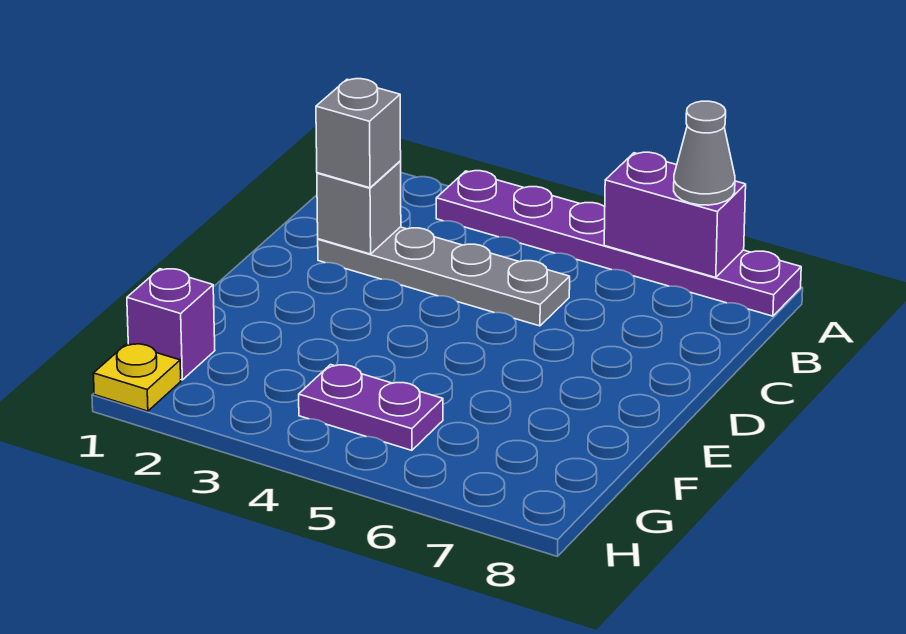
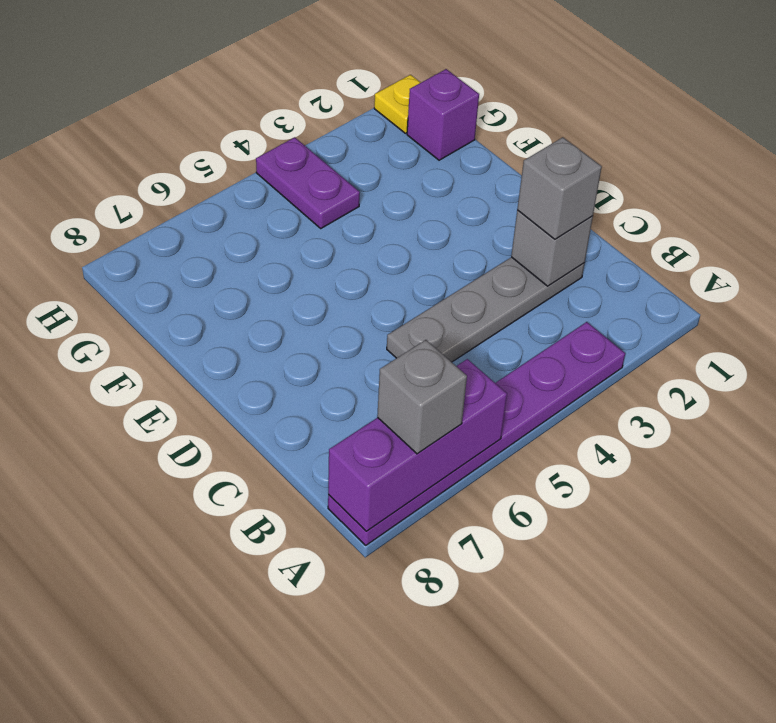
purple 1x2 brick [604,152,746,277] -> purple 1x3 brick [328,359,507,531]
grey 1x1 cone [674,101,735,205] -> grey 1x1 brick [377,340,467,454]
purple 1x2 plate [299,365,443,450] -> purple 1x2 plate turned to [256,137,360,228]

